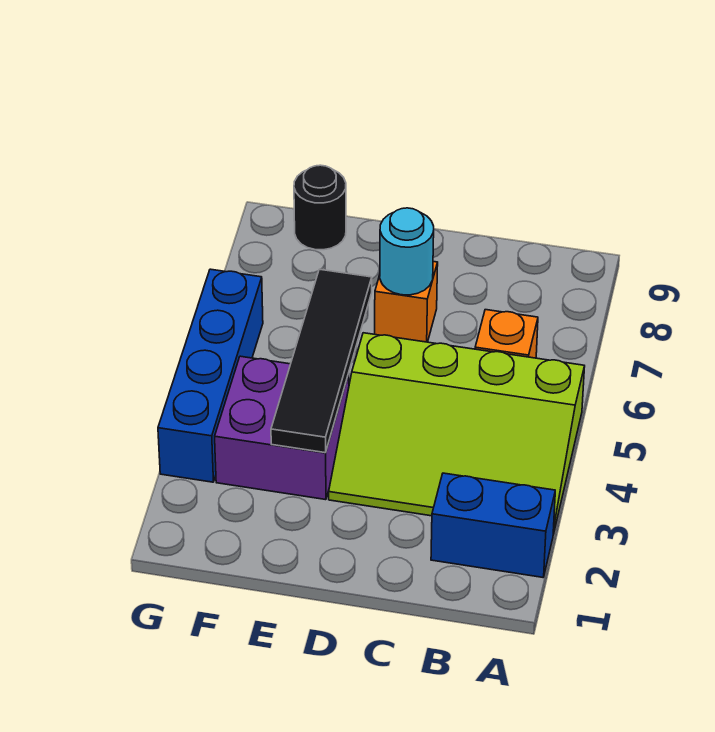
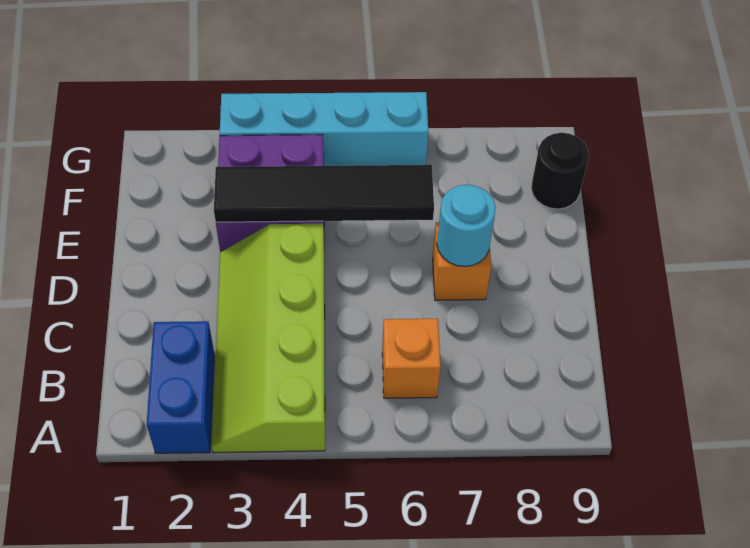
lime 3x4 slope [329,333,585,534] -> lime 2x4 slope [212,224,325,453]
blue 1x4 brick [158,269,263,482] -> cyan 1x4 brick [220,92,428,166]

